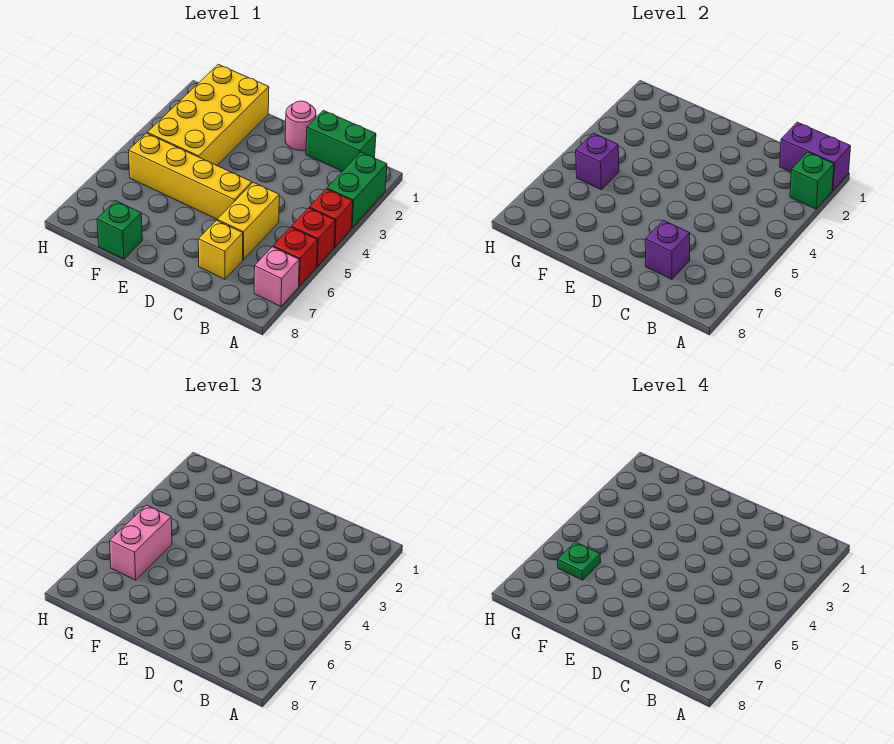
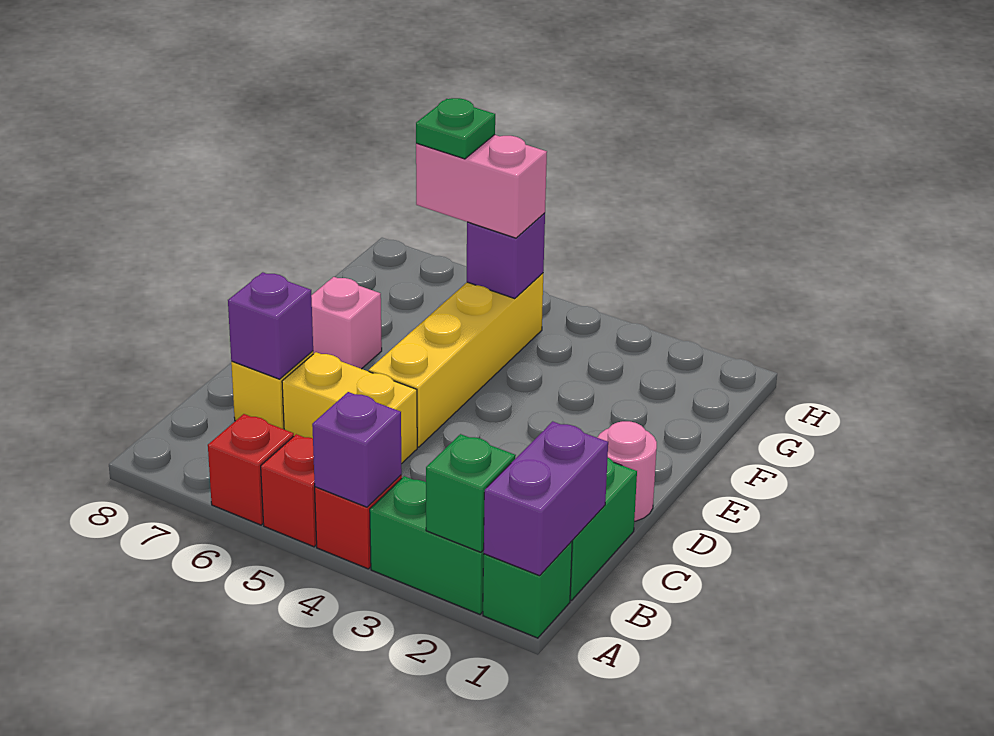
none -> purple 1x1 brick [312,392,402,507]
pink 1x1 brick [254,247,299,306] -> pink 1x1 brick moved to [311,277,382,369]
yellow 2x4 brick [147,65,269,165] -> none
green 1x1 brick [97,201,142,259] -> green 1x1 brick moved to [483,541,572,638]

